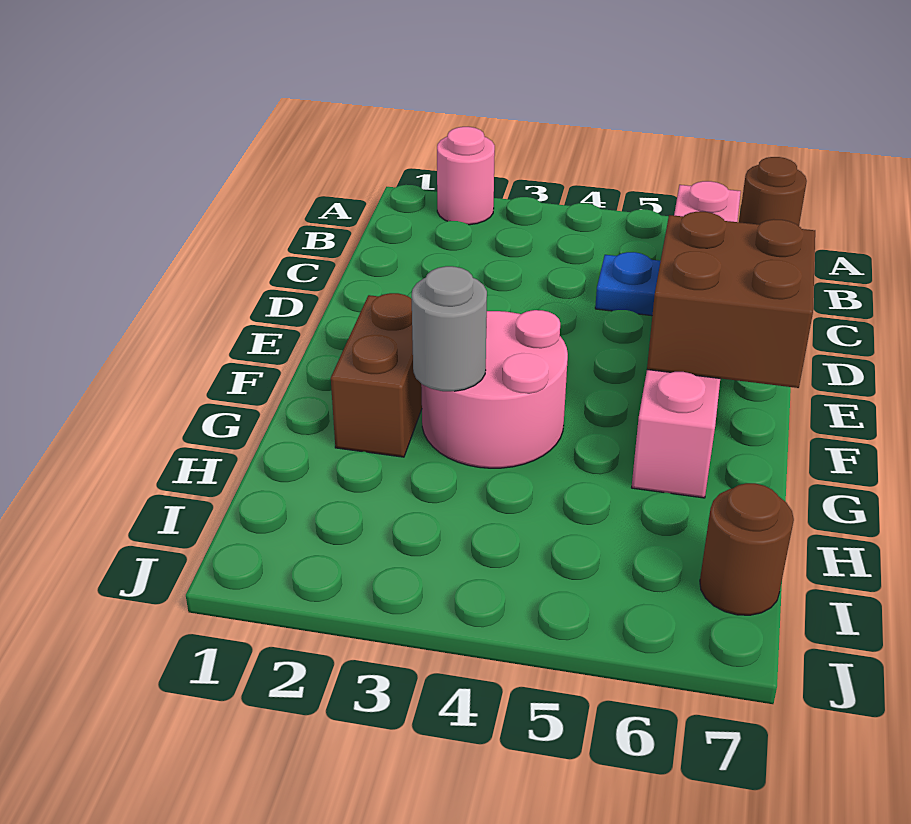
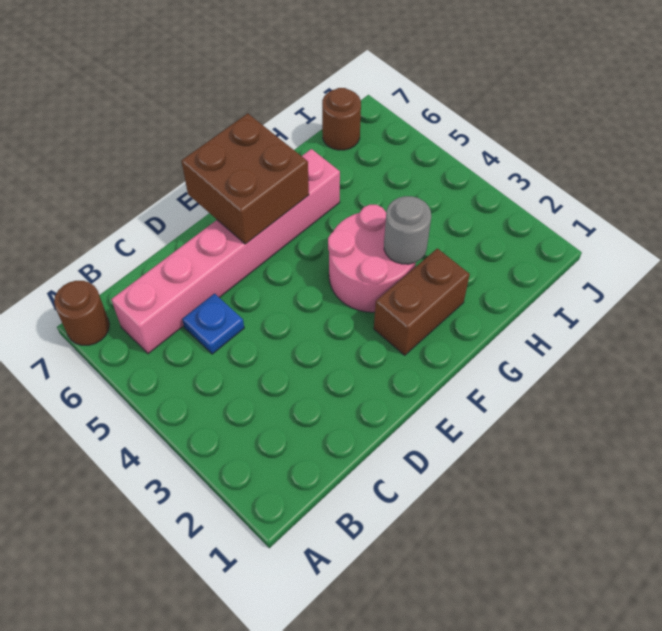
pink 1x1 round brick [437,127,495,225] -> none

